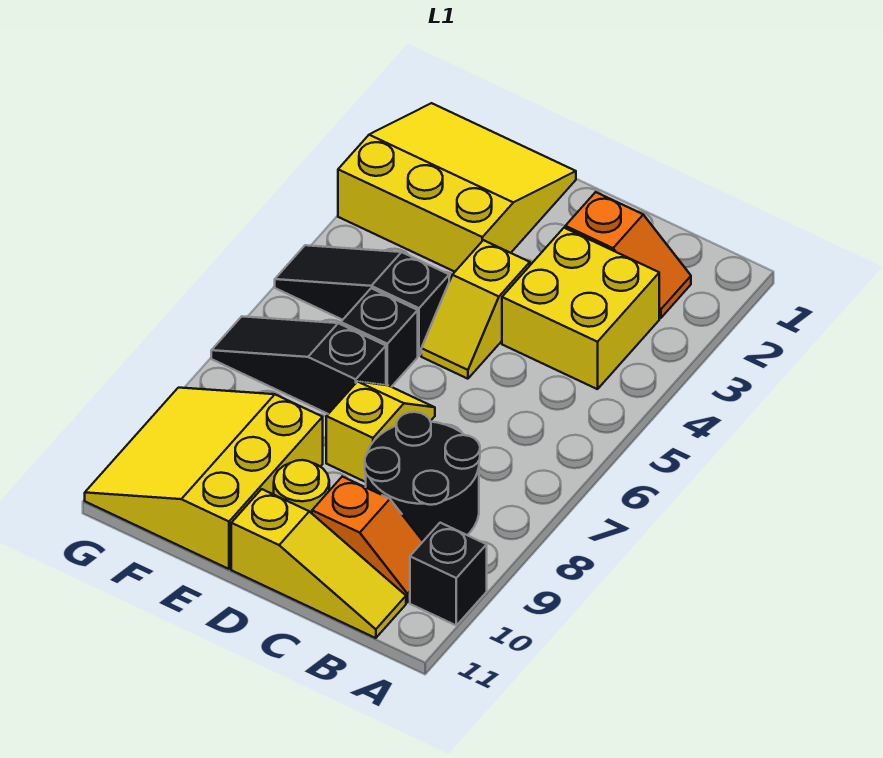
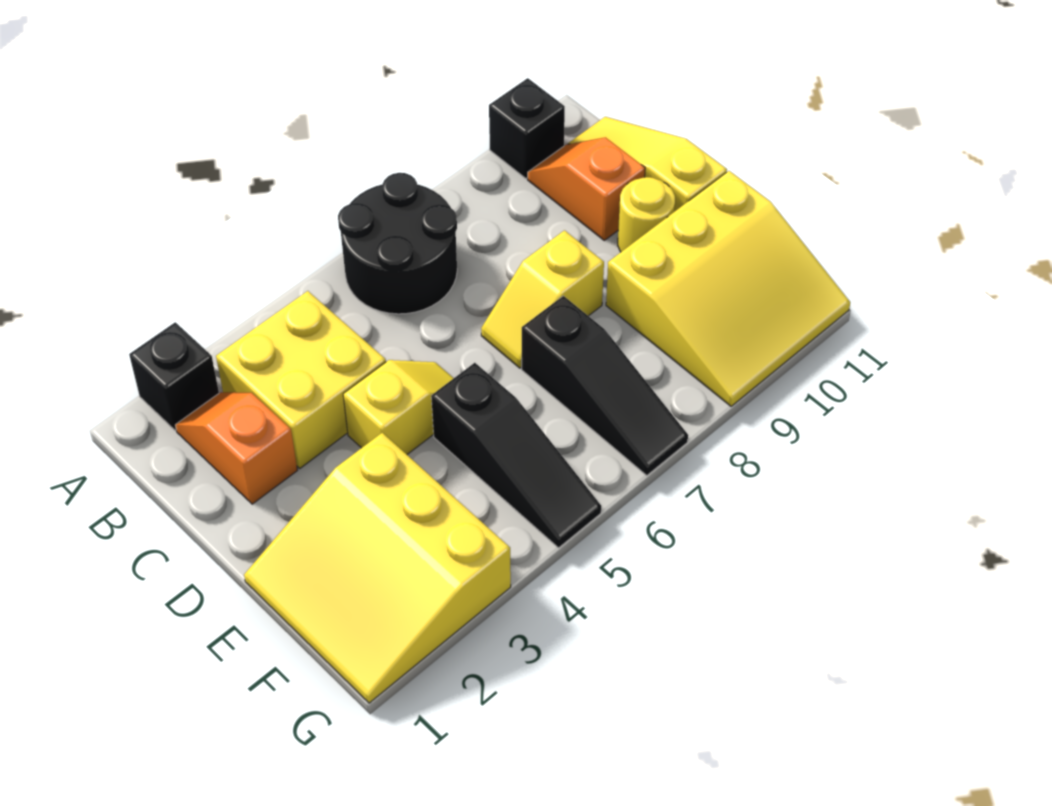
black 2x2 round brick [365,412,480,541] -> black 2x2 round brick moved to [338,173,457,314]
black 1x1 brick [341,288,418,387] -> black 1x1 brick moved to [129,322,219,430]

